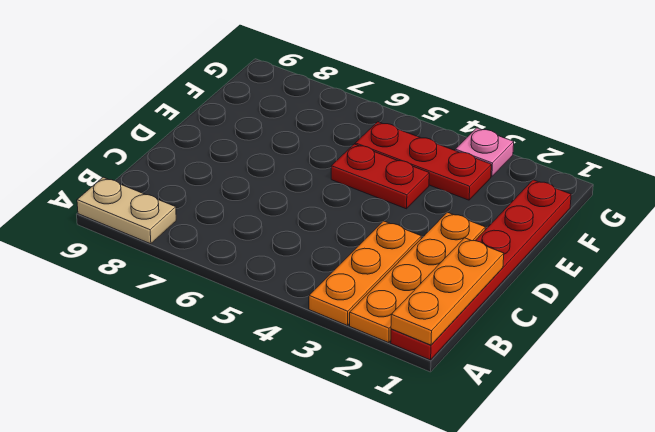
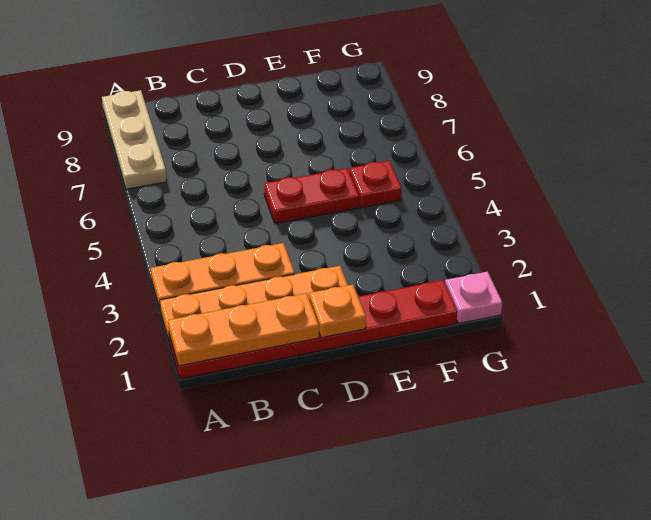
tan 1x2 plate [77,177,176,244] -> tan 1x3 plate [102,90,167,189]
none -> orange 1x1 plate [309,284,366,338]
red 1x2 plate [331,144,429,209] -> red 1x2 plate turned to [264,169,359,224]
red 1x3 plate [355,122,491,200] -> red 1x1 plate [349,161,402,208]
pink 1x1 plate [455,128,514,177] -> pink 1x1 plate moved to [445,272,502,323]

